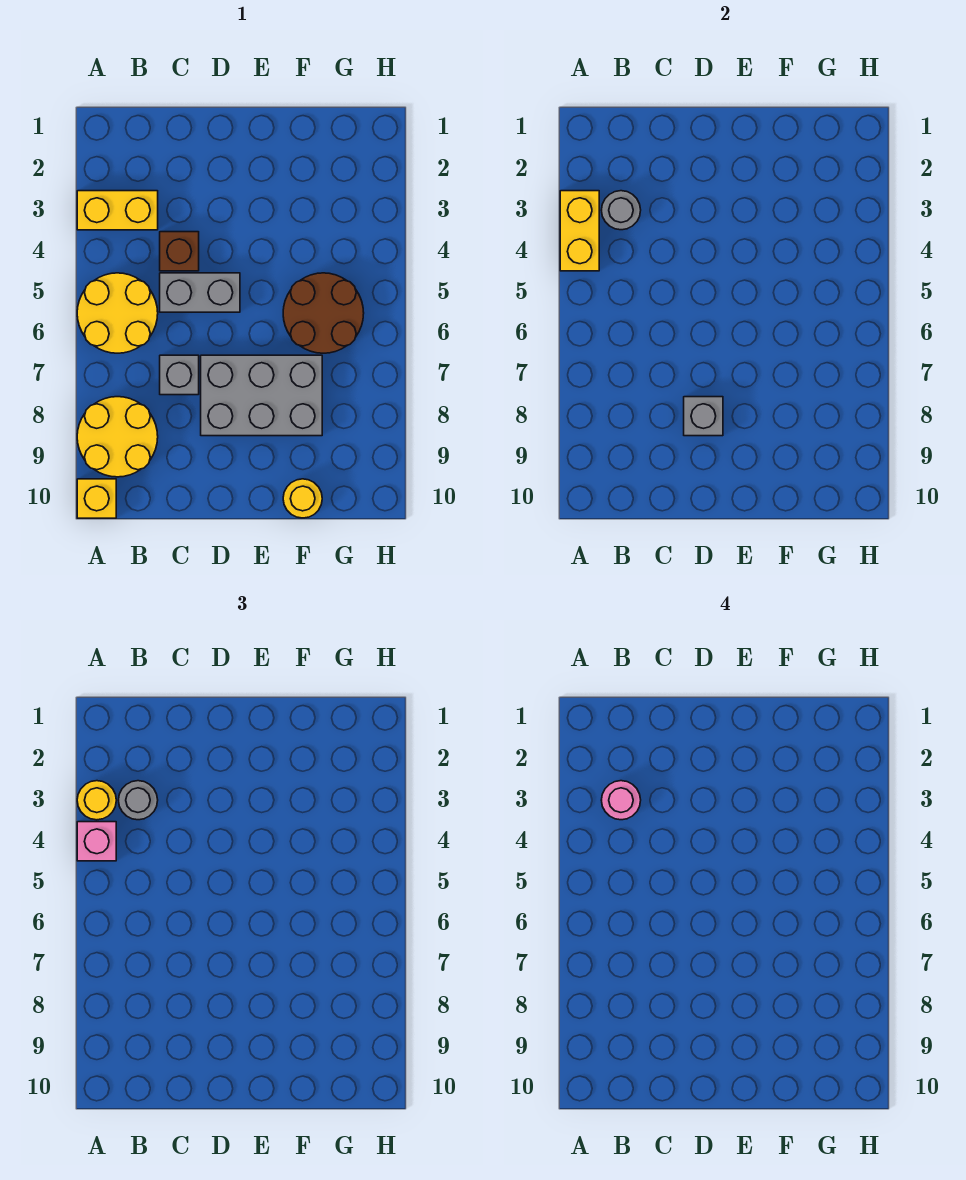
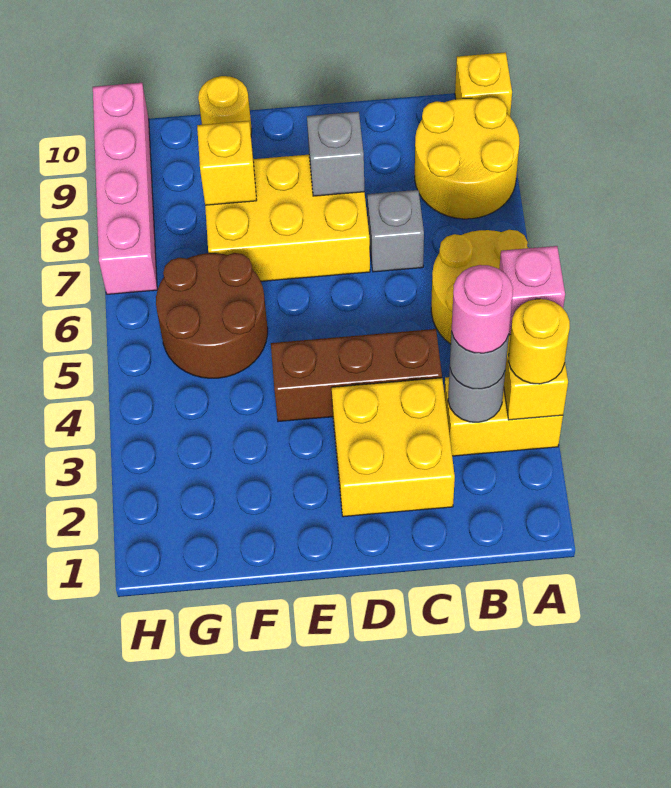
none -> yellow 2x2 brick [332,378,455,517]
brown 1x1 brick [160,232,199,271] -> brown 1x3 brick [271,329,442,422]
grey 1x2 brick [160,273,240,312] -> none
grey 2x3 brick [201,355,322,436] -> yellow 2x3 brick [205,155,370,281]
none -> yellow 1x1 brick [197,121,257,205]
none -> pink 1x4 brick [93,83,157,294]

